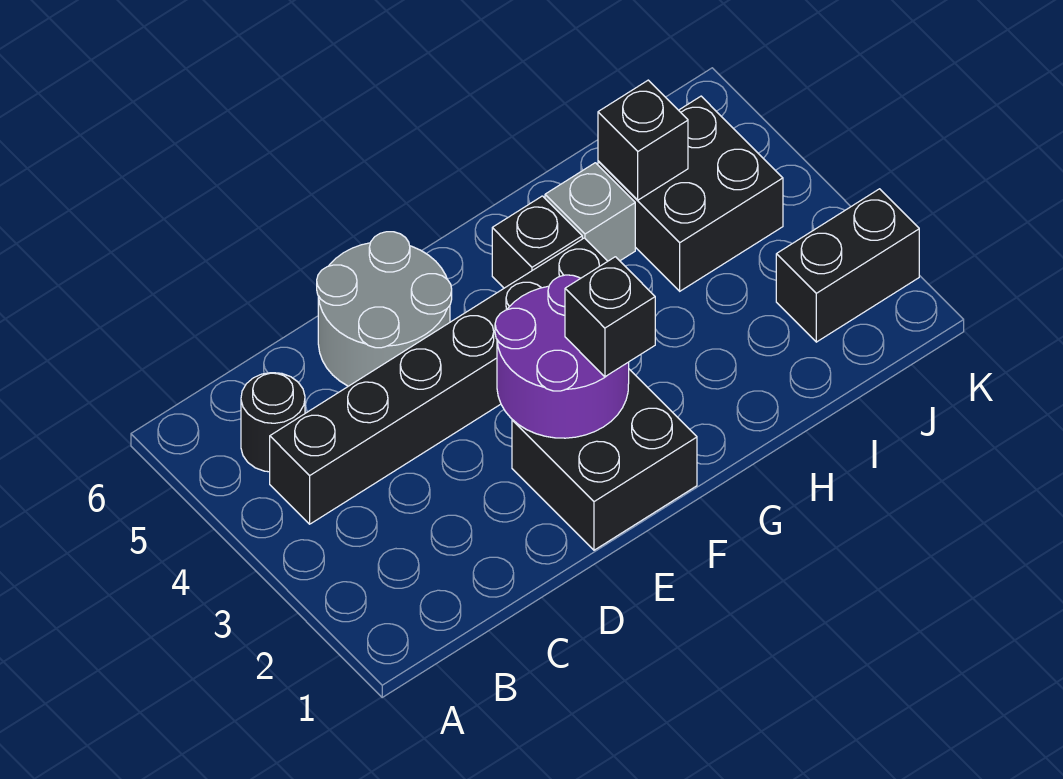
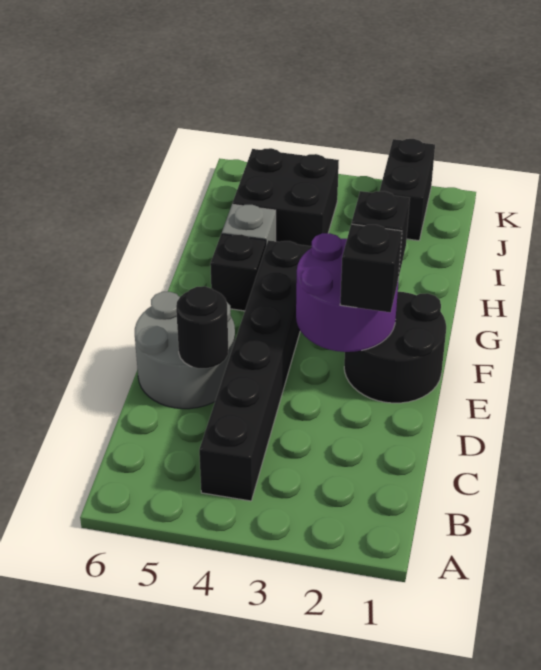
black 1x1 round brick [241,373,305,472] -> black 1x1 round brick moved to [176,286,228,368]
black 2x2 brick [512,369,697,550] -> black 2x2 round brick [344,292,446,403]
black 1x1 brick [598,80,688,200] -> black 1x1 brick moved to [340,224,402,312]

